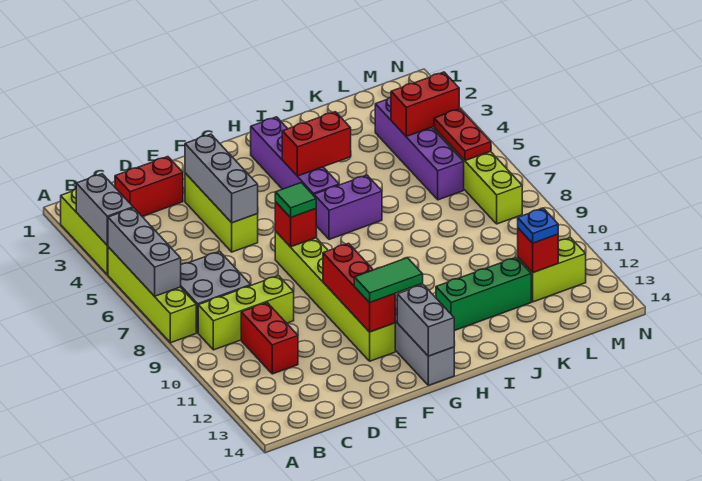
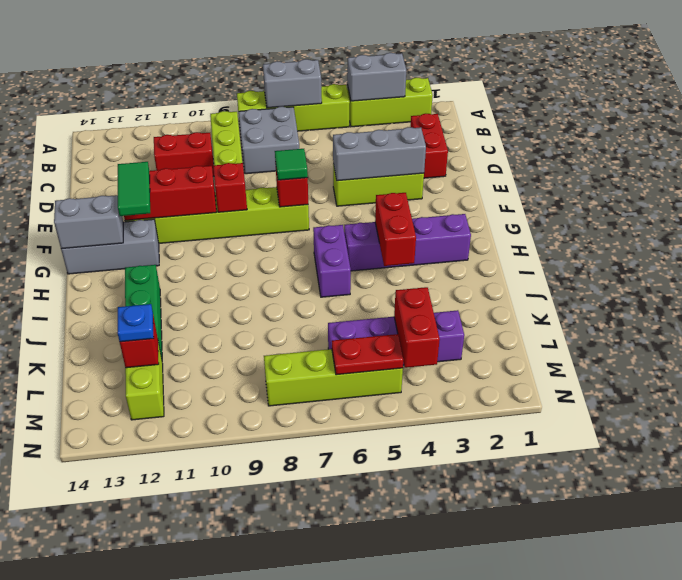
grey 1x3 brick [108,208,181,296] -> grey 1x2 brick [263,59,322,108]
none -> red 1x1 brick [213,163,247,212]

